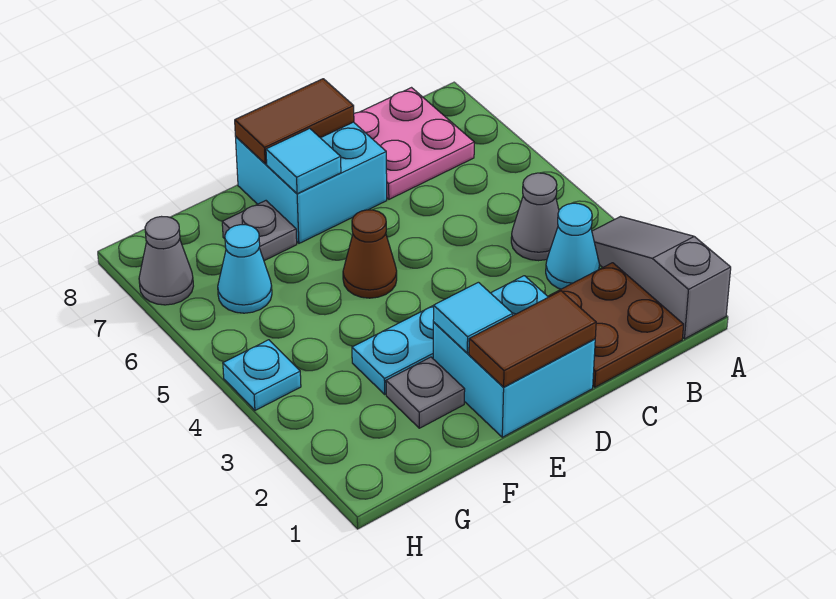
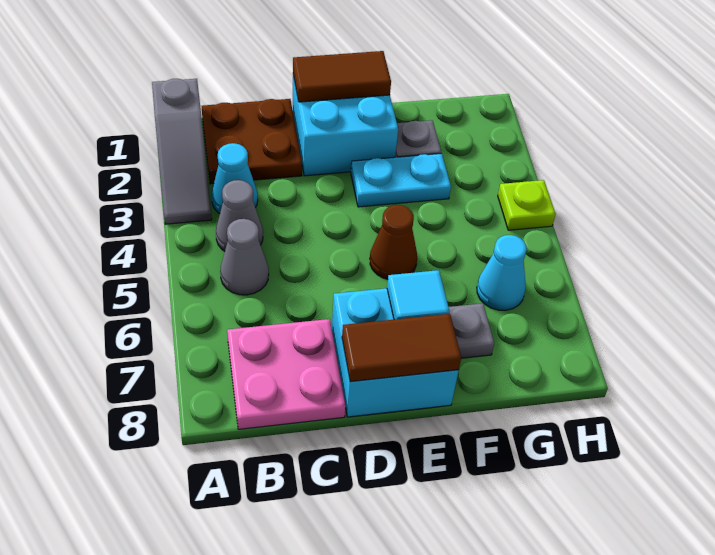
cyan 1x1 tile [433,282,513,353] -> none
cyan 1x1 plate [223,340,301,410] -> lime 1x1 plate [498,180,556,230]
grey 1x1 cone [139,217,193,305] -> grey 1x1 cone moved to [220,219,269,295]

